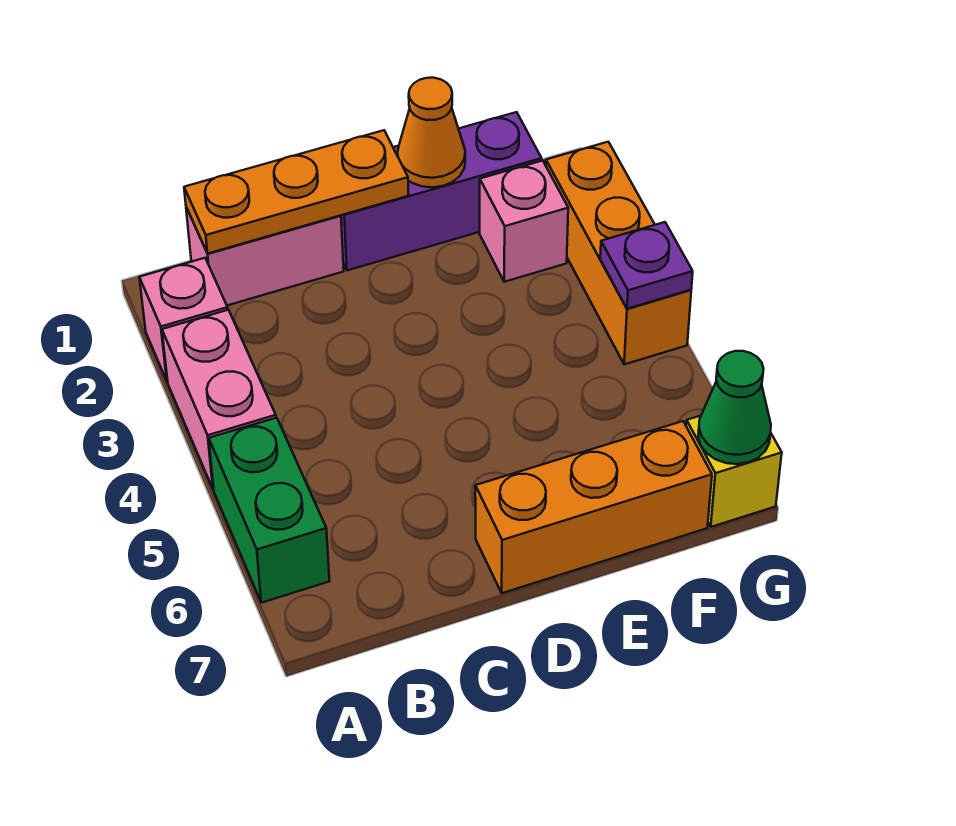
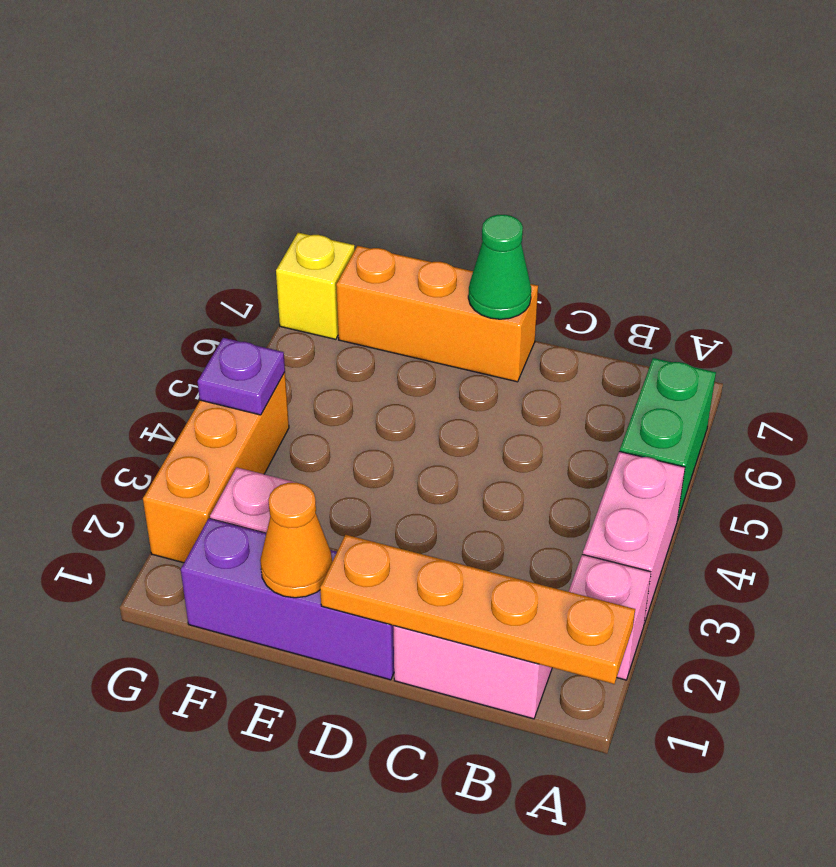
orange 1x3 plate [184,130,409,254] -> orange 1x4 plate [320,535,635,684]
green 1x1 cone [698,351,771,464] -> green 1x1 cone moved to [468,215,531,319]

